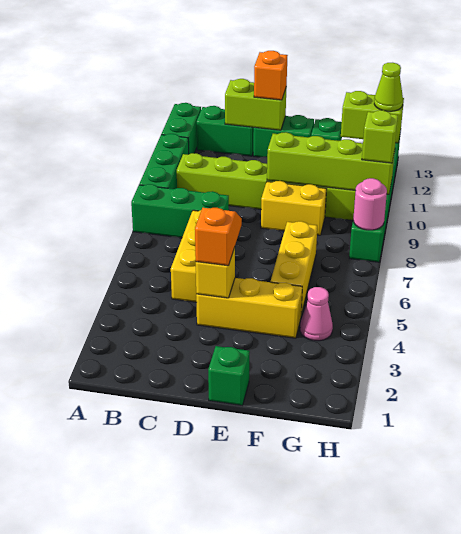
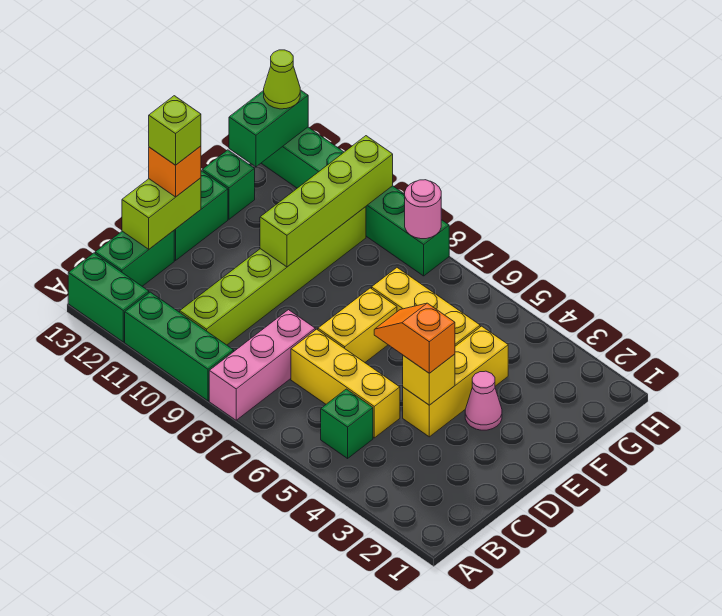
green 1x3 brick [131,184,229,238] -> pink 1x3 brick [209,310,315,420]
green 1x1 brick [208,346,250,405] -> green 1x1 brick moved to [321,389,373,458]
yellow 1x2 brick [261,181,327,235] -> yellow 1x2 brick moved to [318,288,397,362]
pink 1x1 cone [300,287,333,341] -> pink 1x1 cone moved to [465,371,502,430]
lime 1x2 brick [341,91,404,143] -> green 1x2 brick [229,90,308,167]
lime 1x1 brick [362,110,398,163] -> lime 1x1 brick moved to [149,96,201,165]

